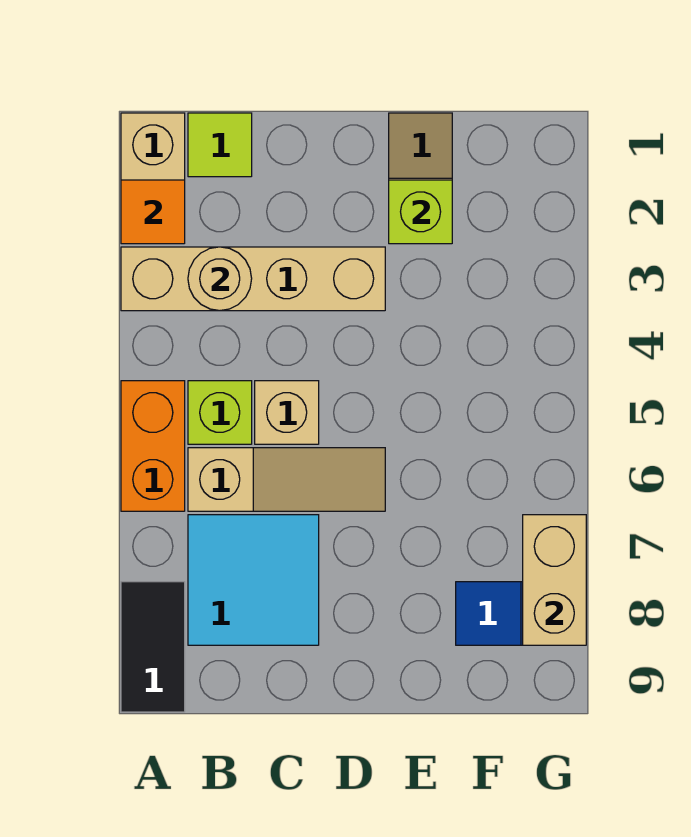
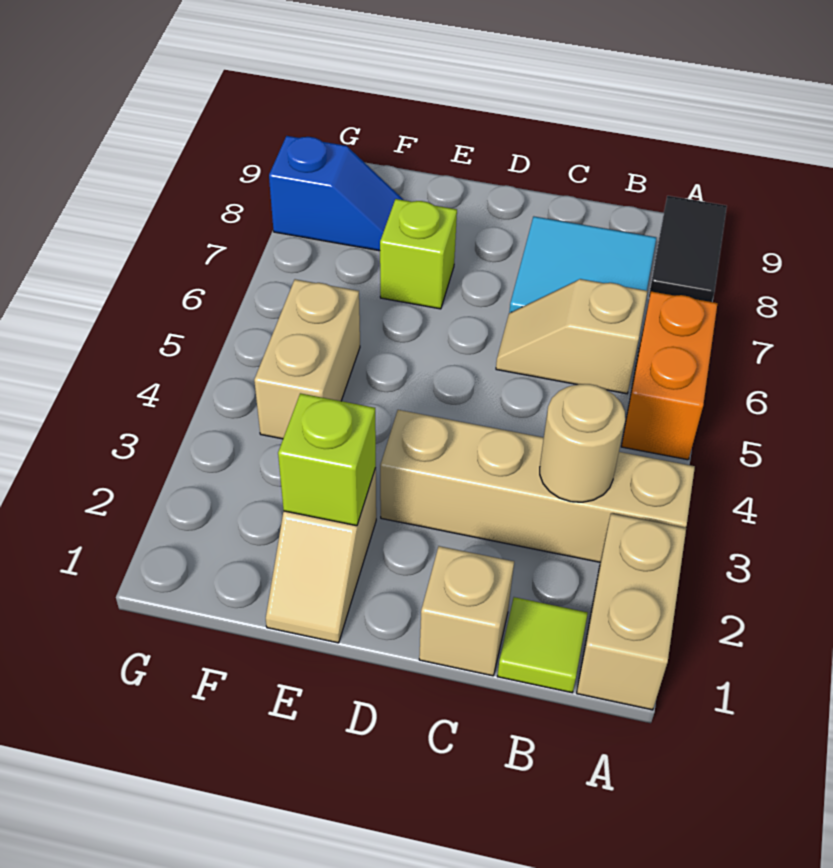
orange 1x1 tile [121,180,185,244] -> none
lime 1x1 brick [188,381,252,444] -> lime 1x1 brick moved to [380,199,457,309]
tan 1x3 slope [188,448,385,511] -> tan 1x2 slope [496,279,647,394]
tan 1x1 brick [255,381,319,444] -> tan 1x1 brick moved to [419,546,514,676]
tan 1x2 brick [523,515,586,645] -> tan 1x2 brick moved to [254,279,360,439]

